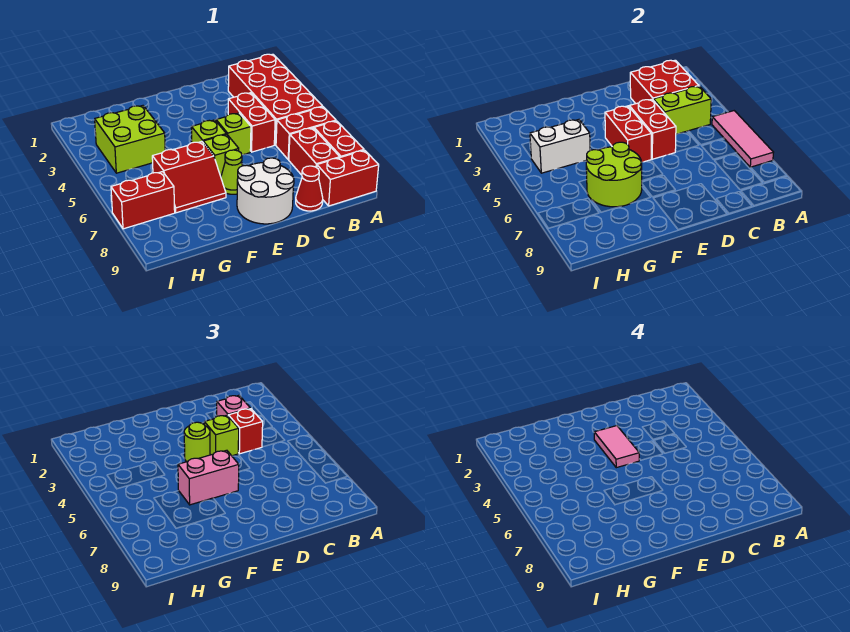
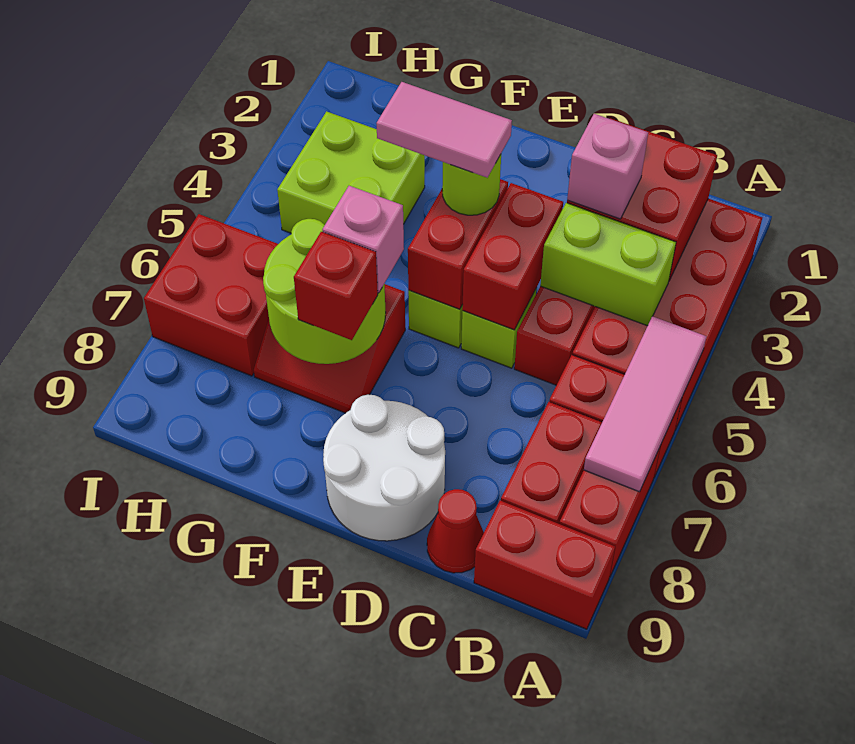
red 1x1 brick [228,409,263,454] -> red 1x1 brick moved to [294,232,378,340]
lime 1x1 brick [204,415,239,456] -> none
pink 1x2 tile [594,426,639,468] -> pink 1x2 tile turned to [376,82,512,178]
lime 1x1 brick [203,134,239,176] -> none
pink 1x2 brick [178,450,239,505] -> pink 1x1 brick [322,186,404,293]
lime 1x1 cone [221,150,243,194] -> none
white 1x2 brick [530,120,590,173] -> none
red 1x2 brick [111,172,175,229] -> red 2x2 brick [144,214,278,376]

